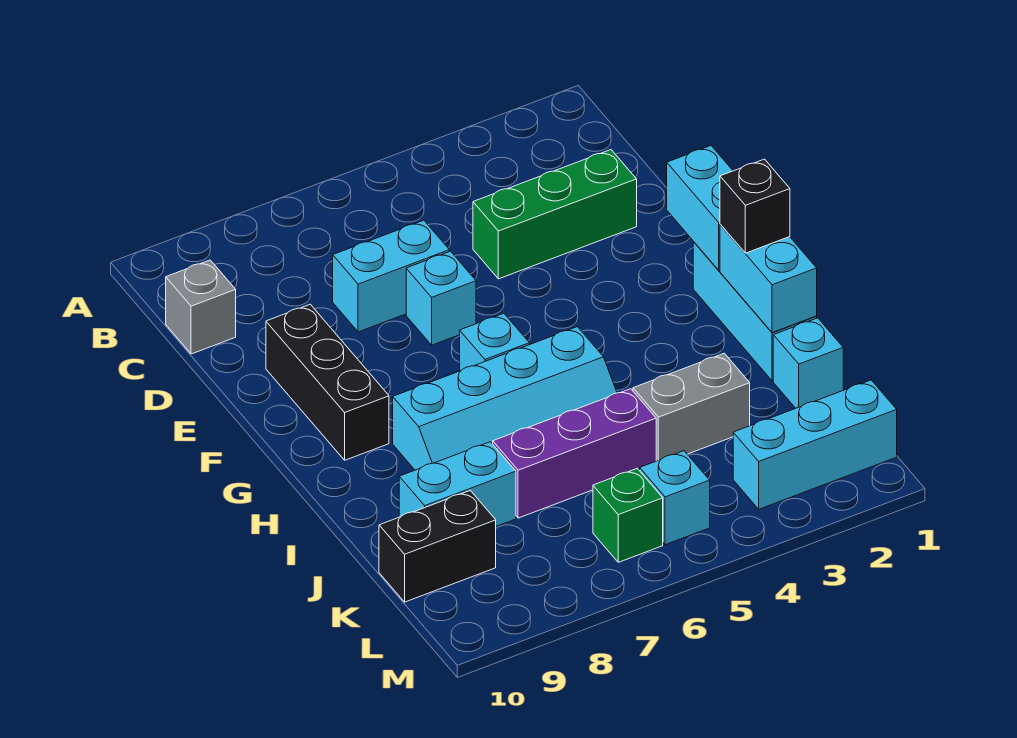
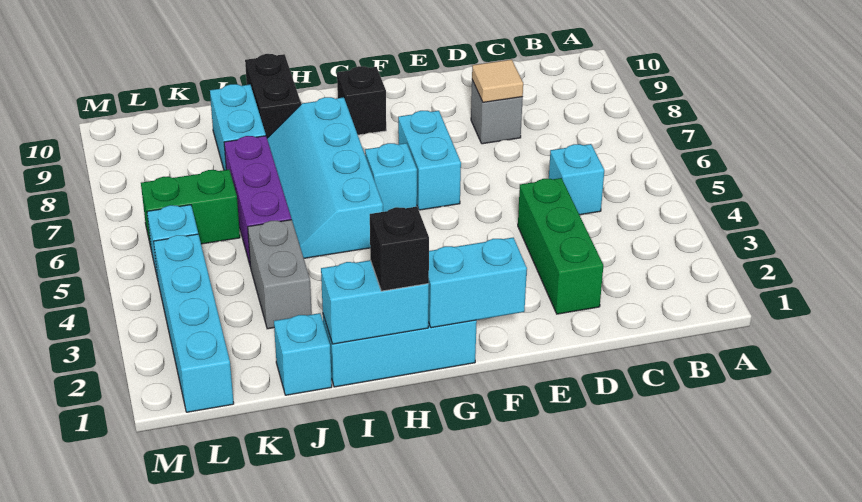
grey 1x1 brick [166,260,236,354] -> grey 1x1 brick moved to [471,80,523,144]
cyan 1x2 brick [333,220,449,332] -> cyan 1x2 brick moved to [398,111,461,210]
none -> tan 1x1 tile [472,60,523,102]
cyan 1x1 brick [406,251,476,345] -> cyan 1x1 brick moved to [549,144,604,215]
black 1x3 brick [266,304,389,460] -> black 1x1 brick [337,66,386,135]
black 1x2 brick [379,491,496,602] -> black 1x2 brick moved to [245,54,301,138]
cyan 1x3 brick [733,380,897,509] -> cyan 1x4 brick [154,234,234,412]
green 1x1 brick [593,468,663,562] -> green 1x2 brick [141,170,240,251]

